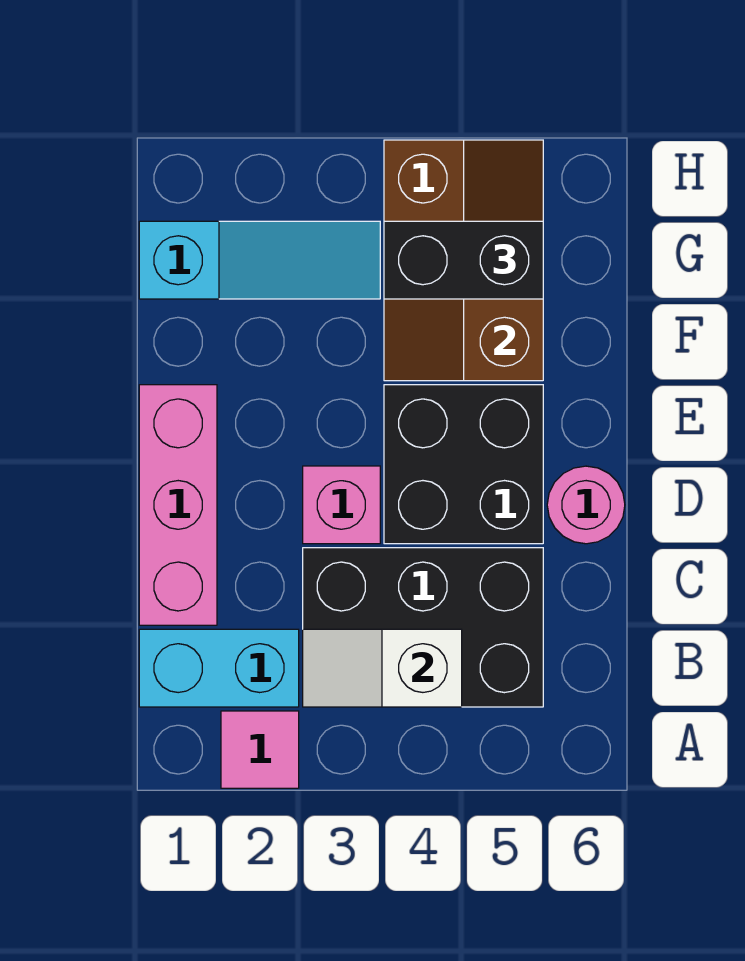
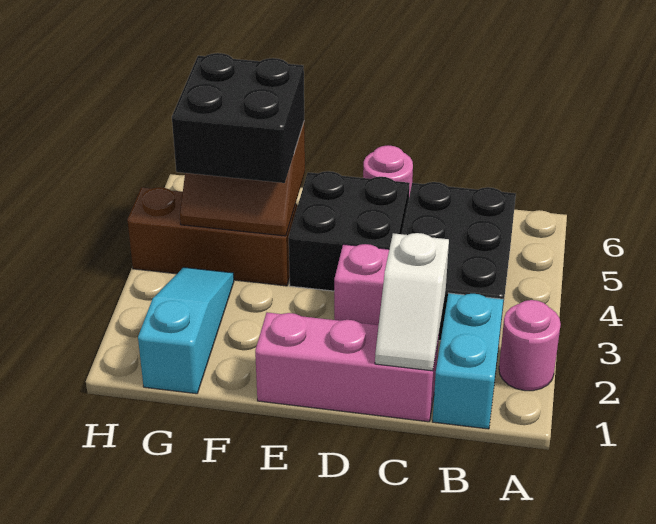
pink 1x1 tile [221,711,299,788] -> pink 1x1 round brick [499,300,561,391]
white 1x2 slope [303,629,462,707] -> white 1x2 slope moved to [375,233,449,371]
black 1x2 brick [384,221,543,299] -> black 2x2 brick [172,53,304,183]

